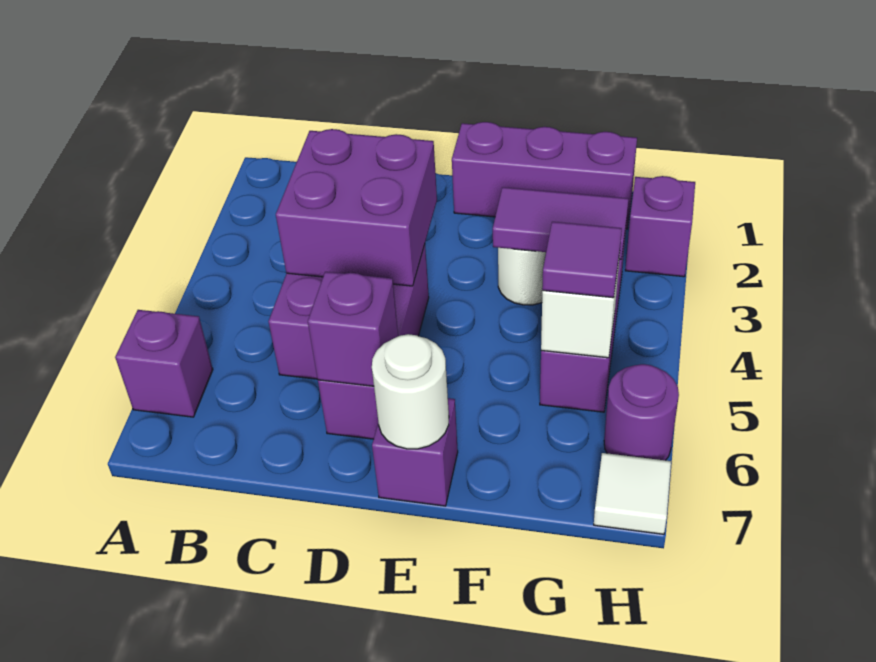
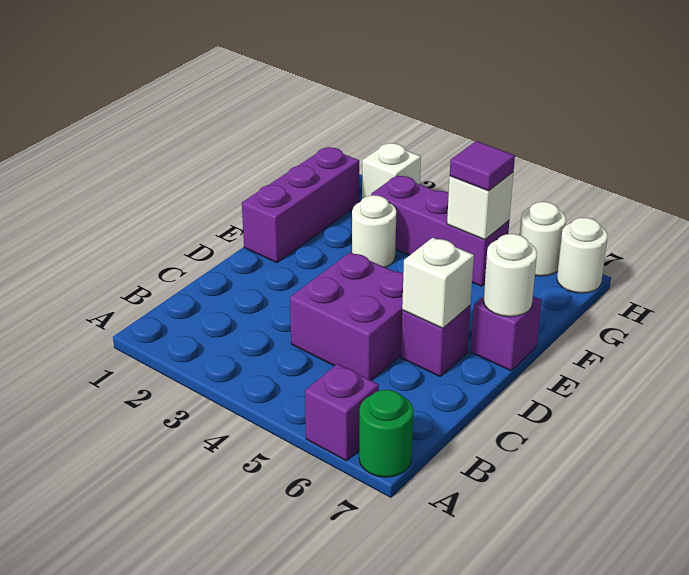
none -> green 1x1 round brick [359,390,413,477]
purple 2x2 brick [276,129,437,286] -> none
purple 1x1 brick [308,272,398,386] -> white 1x1 brick [402,238,474,328]
purple 1x2 tile [493,187,628,259] -> none
purple 1x1 brick [625,176,695,277] -> white 1x1 brick [362,143,421,199]
purple 1x1 round brick [604,364,679,460] -> white 1x1 round brick [520,202,566,276]
white 1x1 tile [594,453,671,534] -> white 1x1 round brick [557,218,608,293]

